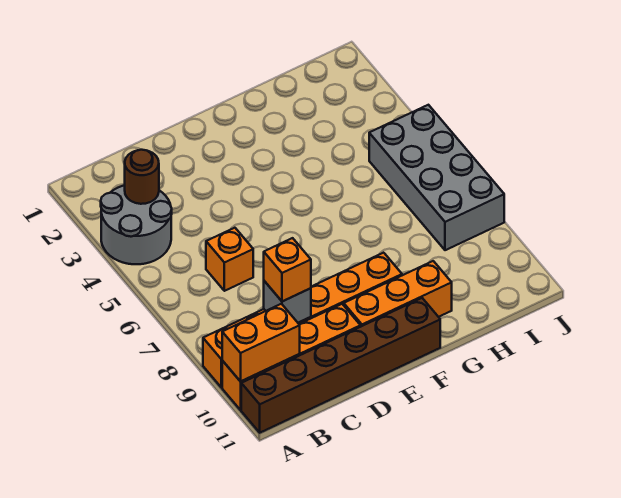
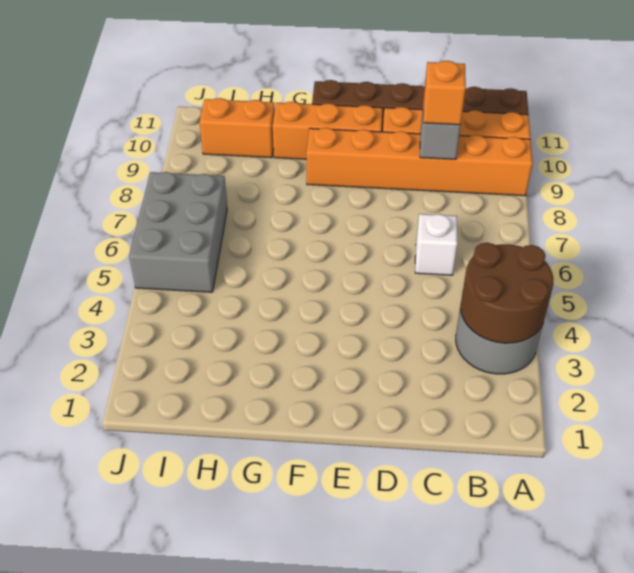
orange 1x2 brick [222,304,300,382] -> orange 1x2 brick moved to [200,98,275,158]
brown 1x1 round brick [125,150,159,204] -> brown 2x2 round brick [461,243,554,343]
orange 1x1 brick [206,228,253,291] -> white 1x1 brick [415,214,457,275]
grey 2x4 brick [369,105,504,250] -> grey 2x3 brick [129,172,227,292]

